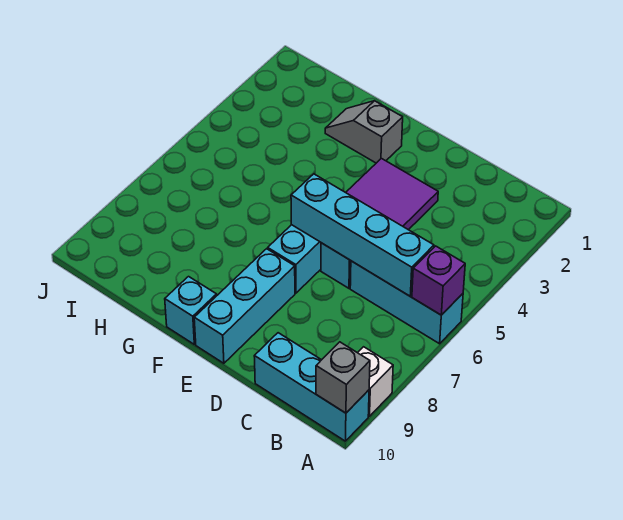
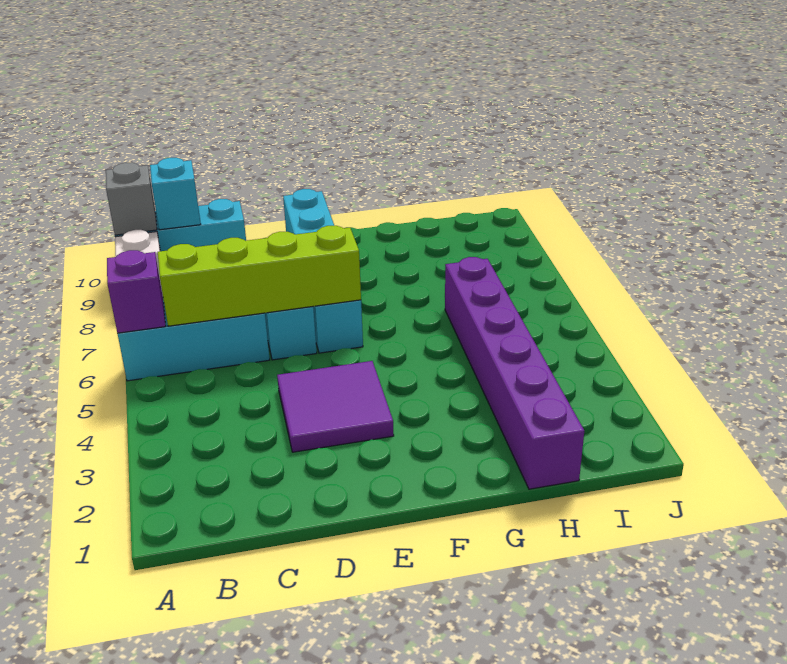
cyan 1x4 brick [291,174,434,296] -> lime 1x4 brick [158,226,361,326]
grey 1x2 slope [325,101,403,163] -> none
cyan 1x1 brick [165,277,217,344] -> cyan 1x1 brick moved to [150,158,201,230]
none -> purple 1x6 brick [445,257,584,489]

